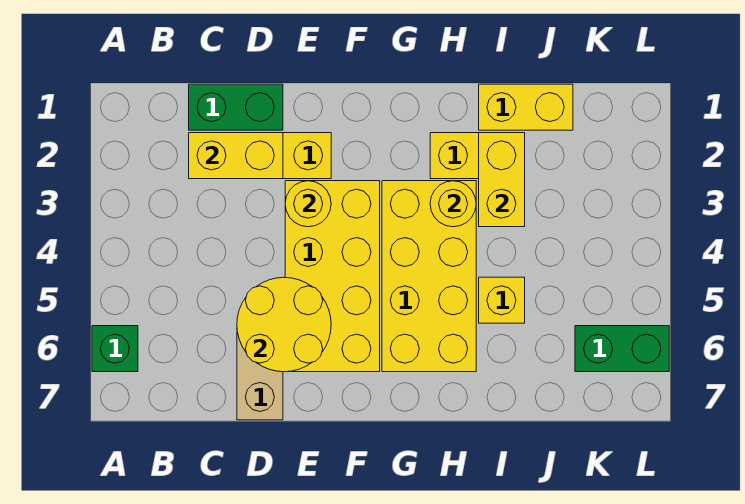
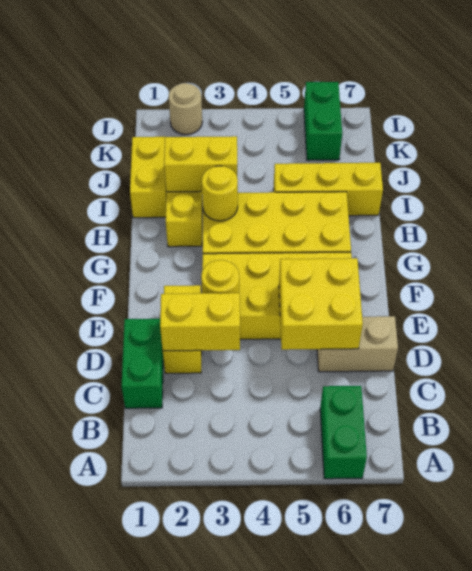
green 1x1 brick [92,326,138,372] -> green 1x2 brick [320,386,367,479]
yellow 1x2 brick [189,133,283,179] -> yellow 1x2 brick turned to [160,293,240,351]
yellow 2x2 round brick [237,277,331,372] -> yellow 2x2 brick [279,258,363,350]
yellow 1x1 brick [479,277,525,323] -> yellow 1x3 brick [273,163,383,216]
none -> tan 1x1 round brick [169,83,202,135]

